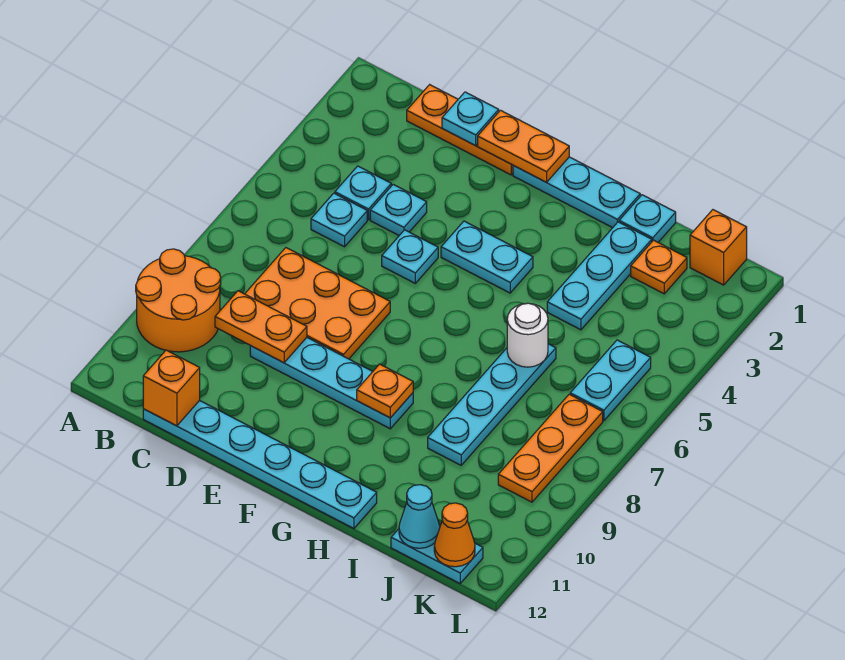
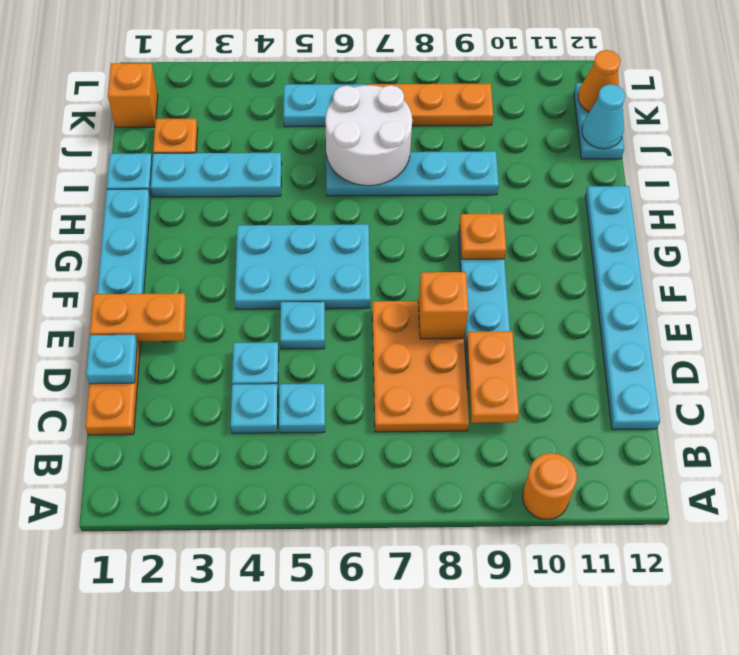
orange 2x2 round brick [136,249,221,352] -> orange 1x1 round brick [522,453,577,520]
orange 1x1 brick [143,350,200,426] -> orange 1x1 brick moved to [418,272,468,339]
orange 1x2 plate [478,110,569,182] -> orange 1x2 plate turned to [90,293,186,341]
cyan 1x2 plate [441,221,533,293] -> cyan 2x3 plate [235,224,370,309]
white 1x1 round brick [507,303,548,367] -> white 2x2 round brick [325,85,412,186]

